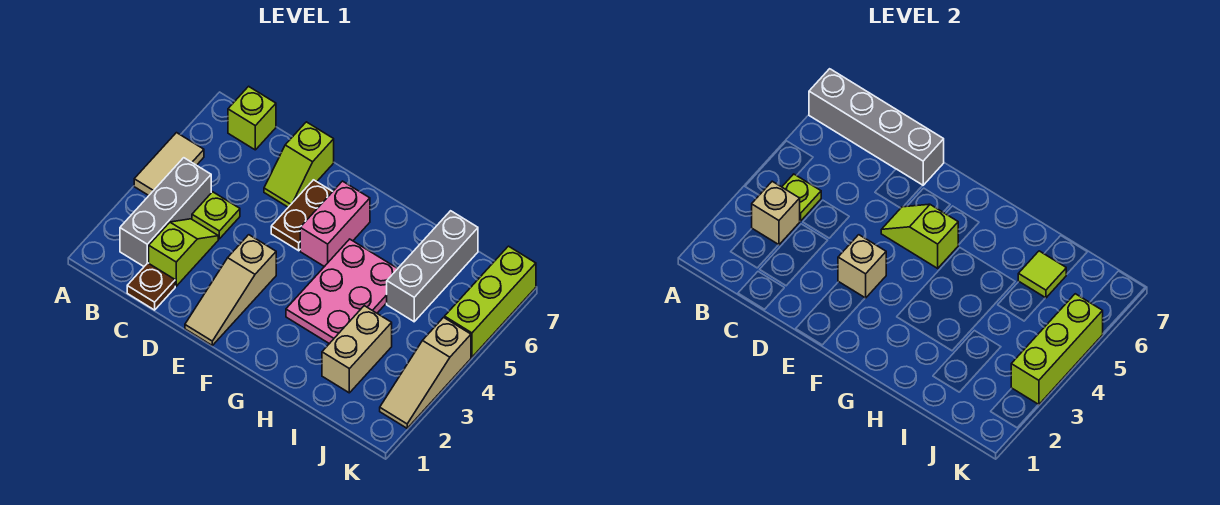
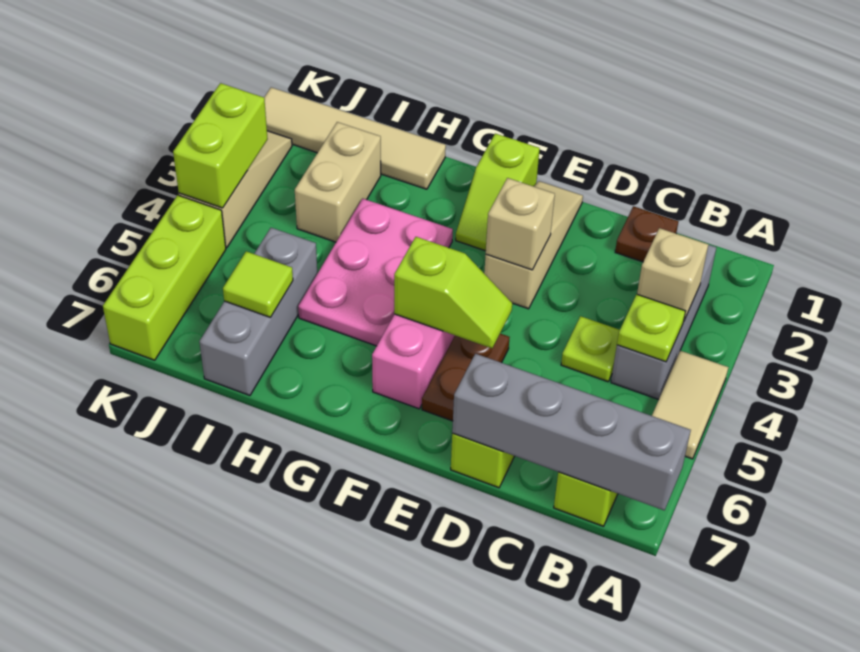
lime 1x2 slope [149,219,218,286] -> lime 1x2 slope moved to [456,134,540,251]
none -> tan 1x4 tile [264,87,446,189]
lime 1x3 brick [1011,294,1103,405] -> lime 1x2 brick [173,83,268,208]

